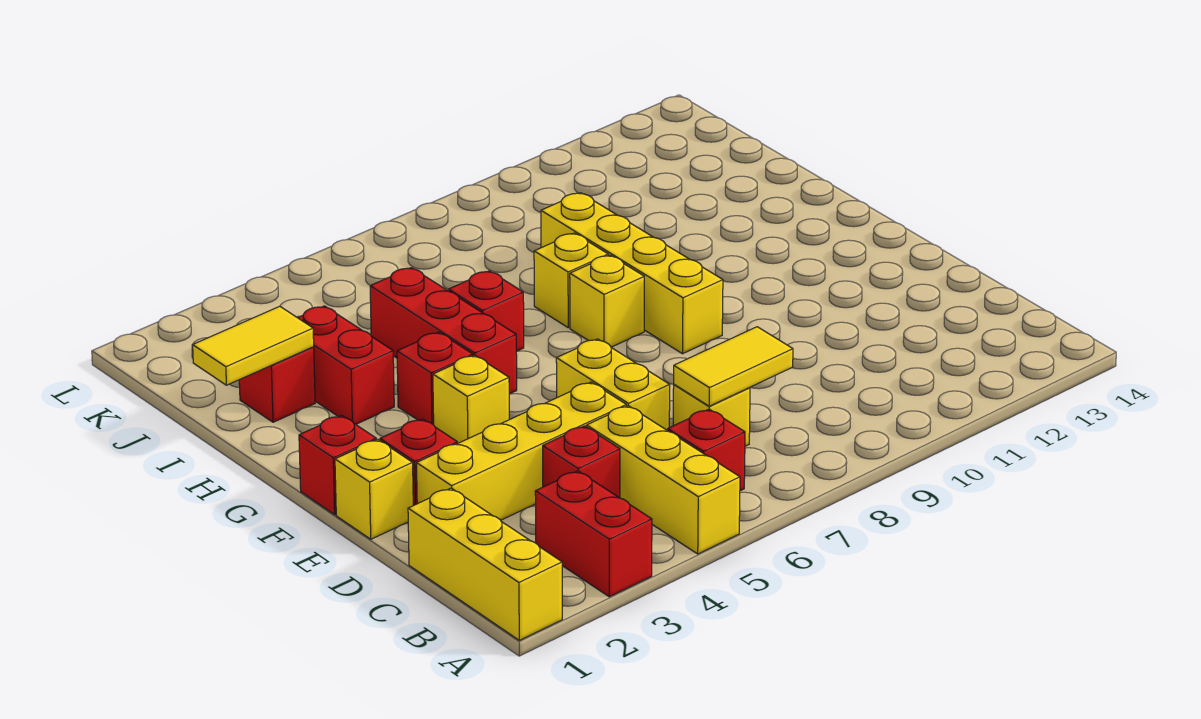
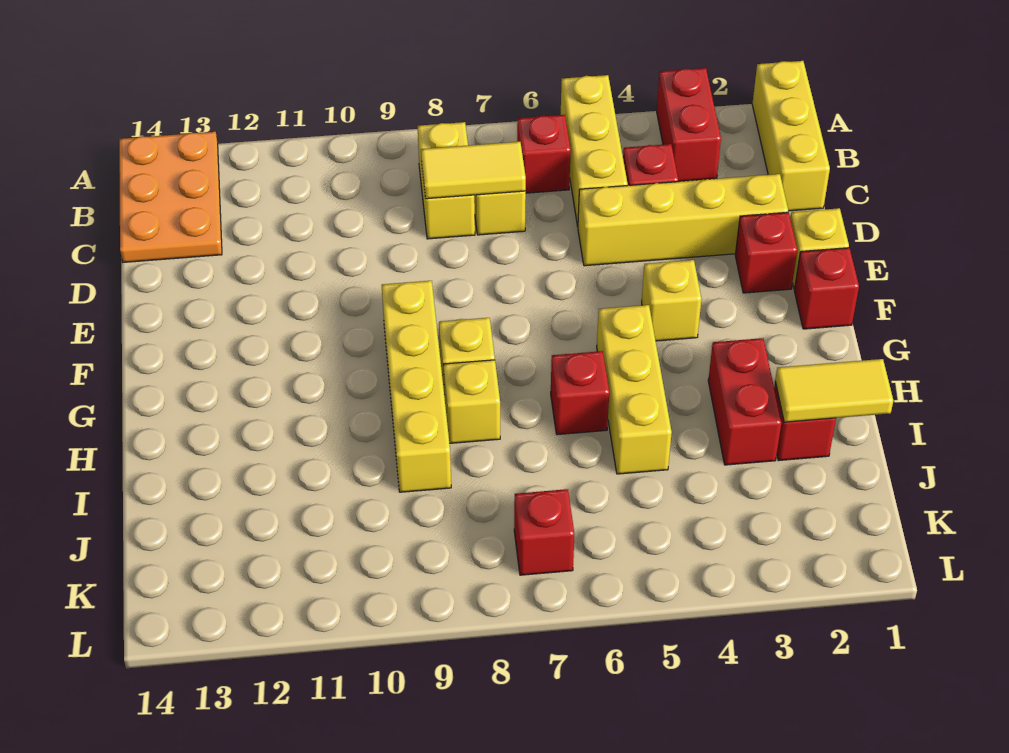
none -> orange 2x3 plate [119,132,222,262]
yellow 1x2 brick [556,339,670,431] -> yellow 1x2 brick moved to [418,122,475,239]
red 1x1 brick [397,332,473,425] -> red 1x1 brick moved to [514,489,574,575]
red 1x3 brick [370,268,517,394] -> yellow 1x3 brick [597,305,672,474]

